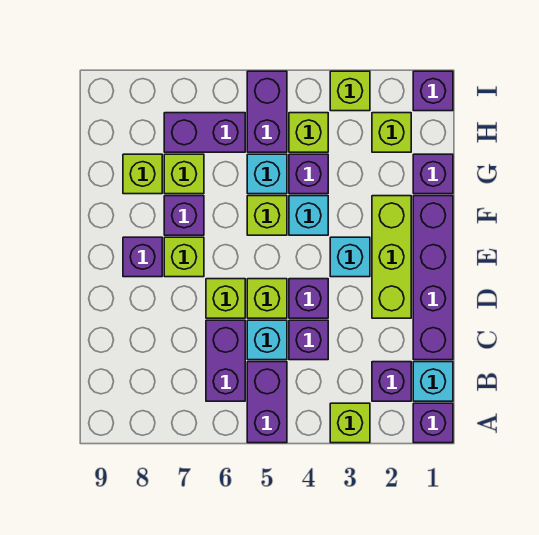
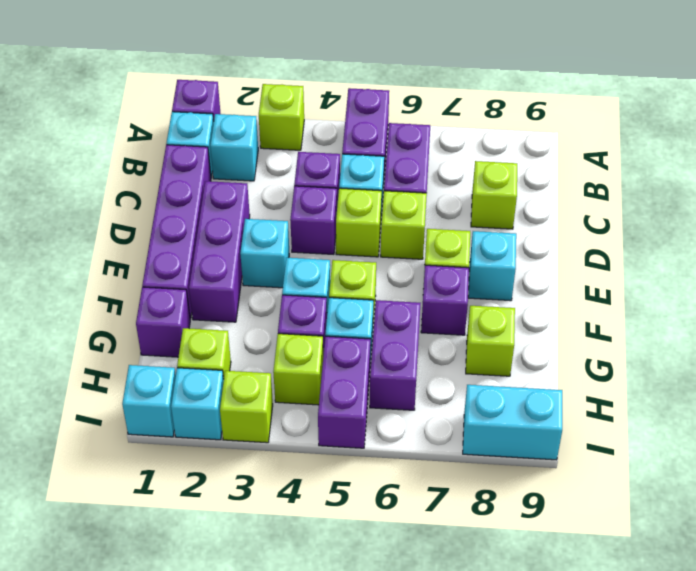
purple 1x1 brick [372,362,411,401] -> cyan 1x1 brick [210,114,258,181]
lime 1x3 brick [372,196,411,318] -> purple 1x3 brick [189,181,250,322]
purple 1x1 brick [123,237,162,277] -> cyan 1x1 brick [468,231,516,301]
lime 1x1 brick [164,154,204,194] -> lime 1x1 brick moved to [471,161,517,229]
purple 1x2 brick [164,113,245,152] -> purple 1x2 brick turned to [370,300,421,410]
purple 1x1 brick [413,71,453,111] -> cyan 1x1 brick [122,365,176,437]
none -> cyan 1x1 brick [171,368,224,440]
none -> cyan 1x2 brick [463,385,562,460]

